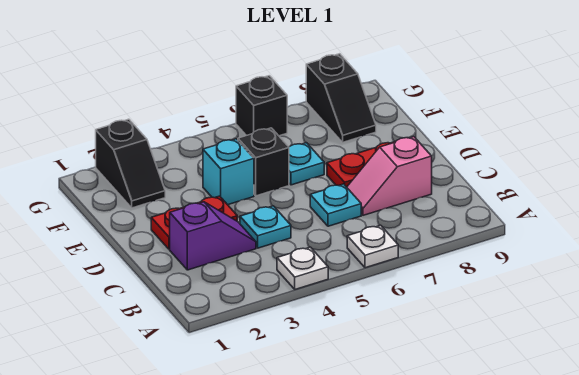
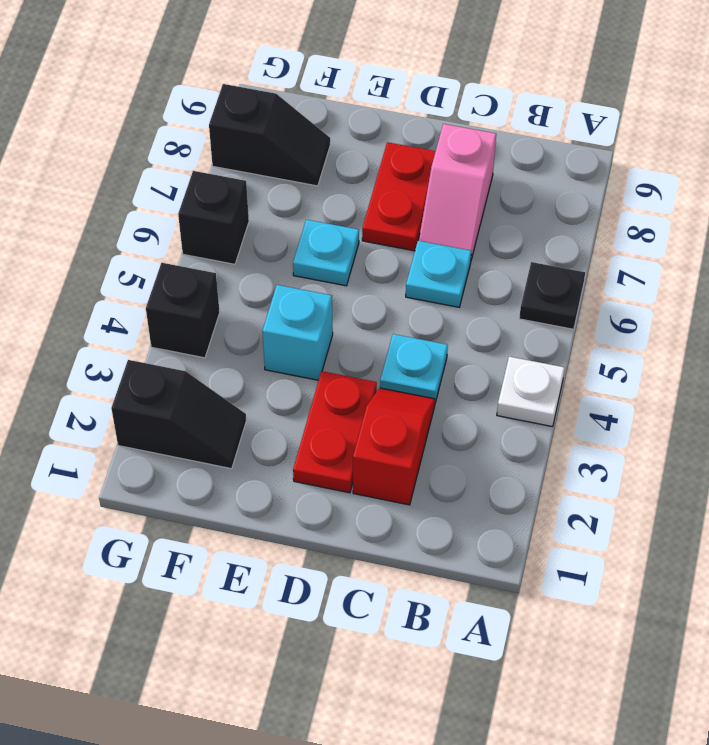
white 1x1 plate [347,225,398,268] -> black 1x1 plate [519,262,585,329]
purple 1x2 slope [170,202,256,270] -> red 1x2 slope [353,388,435,505]
black 1x1 brick [238,128,289,196] -> black 1x1 brick moved to [146,263,220,358]

